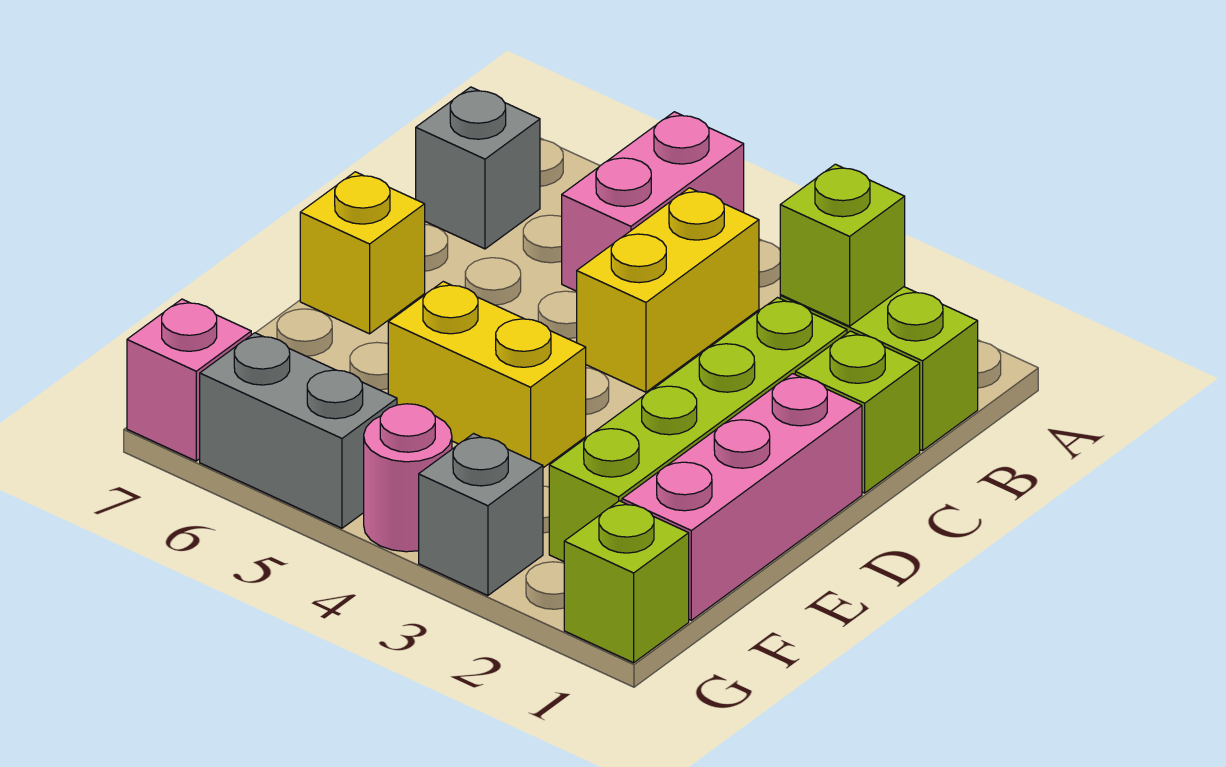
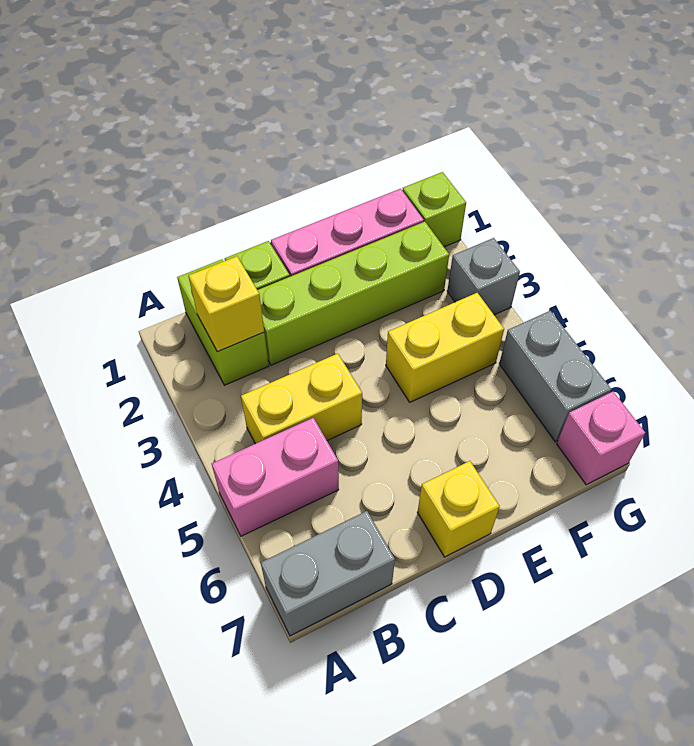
lime 1x1 brick [780,164,905,326] -> yellow 1x1 brick [189,256,264,352]
grey 1x1 brick [416,87,540,249] -> grey 1x2 brick [261,511,395,636]
yellow 1x2 brick [388,282,586,468] -> yellow 1x2 brick turned to [386,293,504,402]
pink 1x1 round brick [364,404,452,552] -> none

